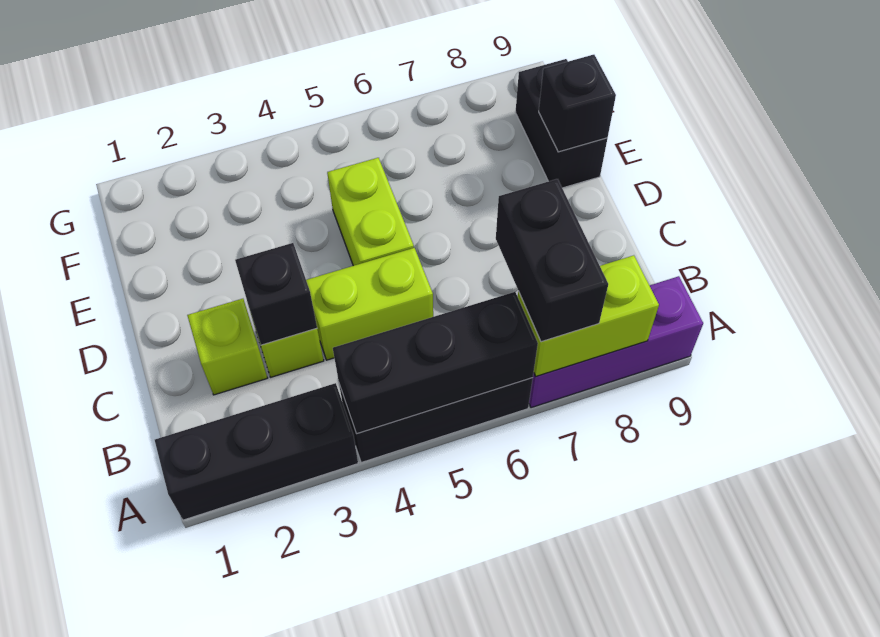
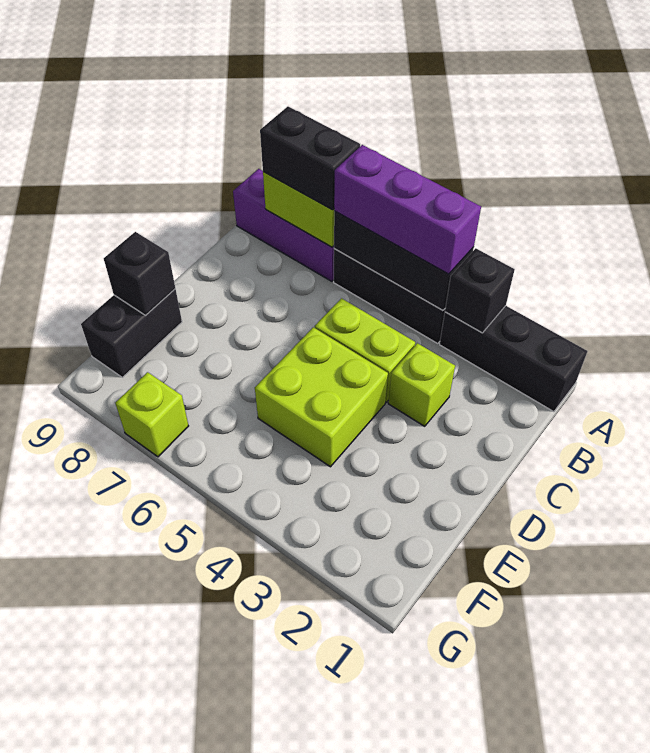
none -> purple 1x3 brick [334,145,481,274]
black 1x2 brick [496,179,608,342] -> black 1x2 brick turned to [260,107,360,210]
lime 1x1 brick [187,299,267,395] -> lime 1x1 brick moved to [115,372,188,457]
black 1x1 brick [235,243,317,345] -> black 1x1 brick moved to [445,248,515,333]
lime 1x2 brick [327,158,414,266] -> lime 2x2 brick [255,327,388,467]

